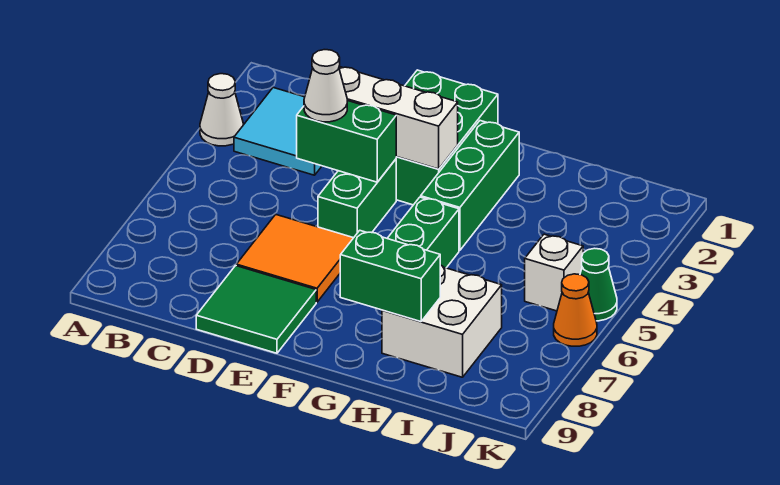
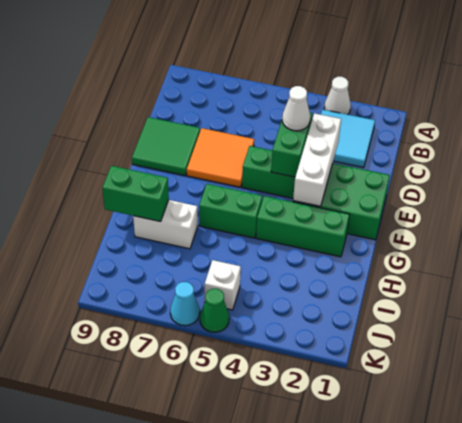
green 1x2 brick [340,230,440,322] -> green 1x2 brick turned to [102,166,169,222]
white 2x2 brick [382,265,502,377] -> white 1x2 brick [133,200,198,249]
orange 1x1 cone [554,274,597,346] -> cyan 1x1 cone [170,282,200,326]

